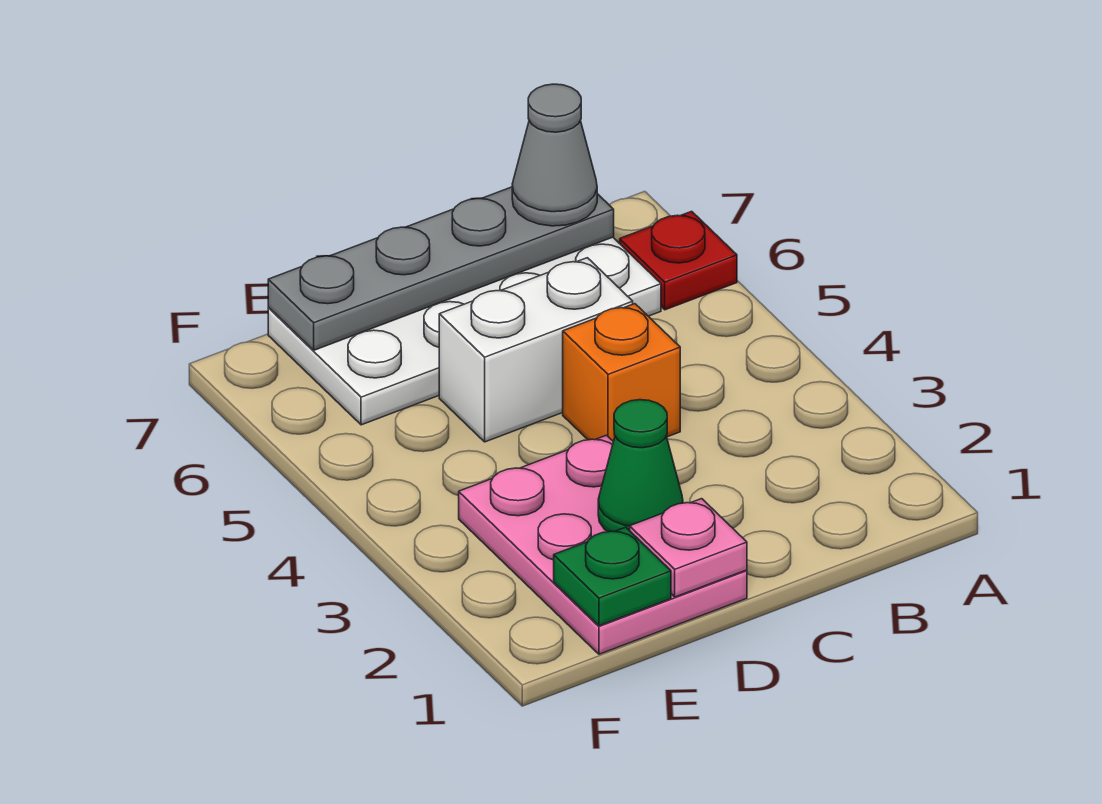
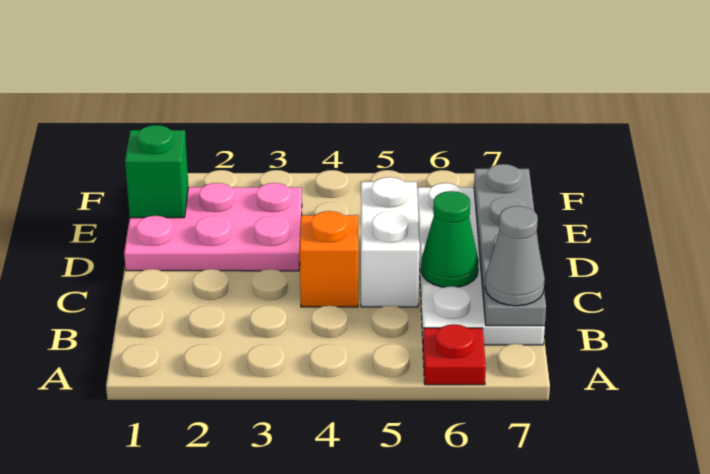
pink 1x1 plate [630,499,747,597] -> none
green 1x1 cone [598,400,683,532] -> green 1x1 cone moved to [421,191,479,287]
green 1x1 plate [554,527,671,626] -> green 1x1 brick [125,125,188,218]

